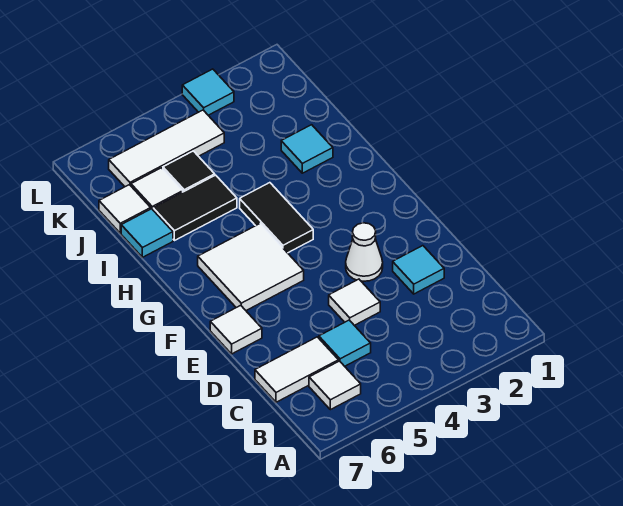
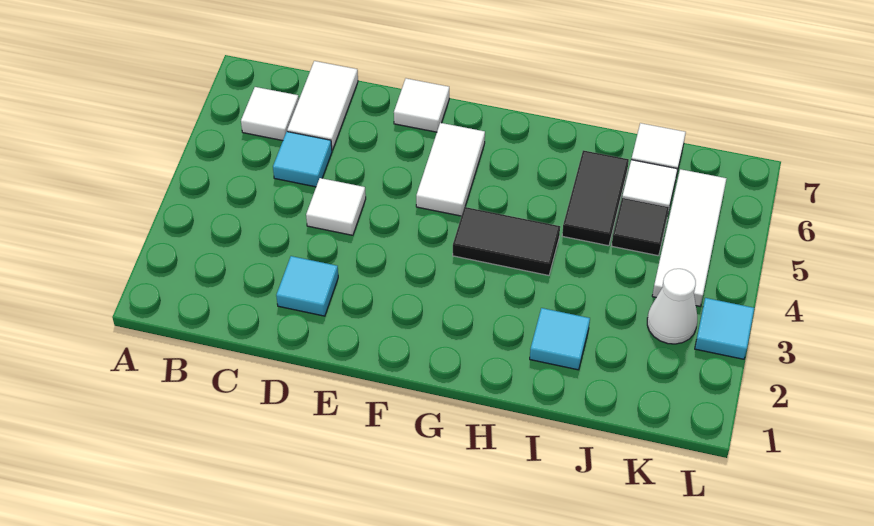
white 1x1 cone [346,223,383,281] -> white 1x1 cone moved to [647,269,697,344]
white 2x2 tile [198,224,304,310] -> white 1x2 tile [416,123,485,216]
cyan 1x1 tile [121,209,173,257] -> none

